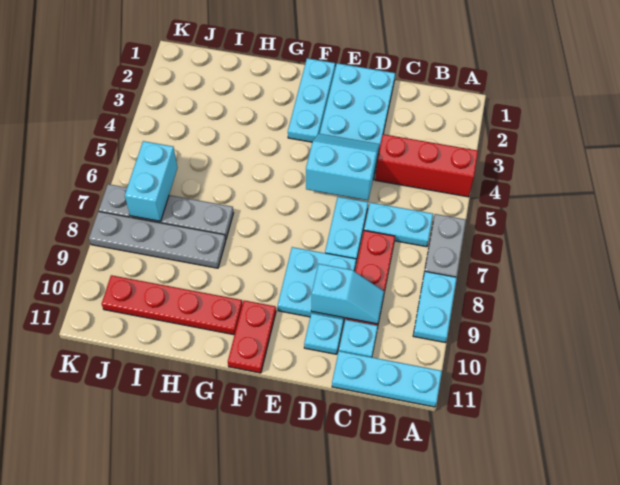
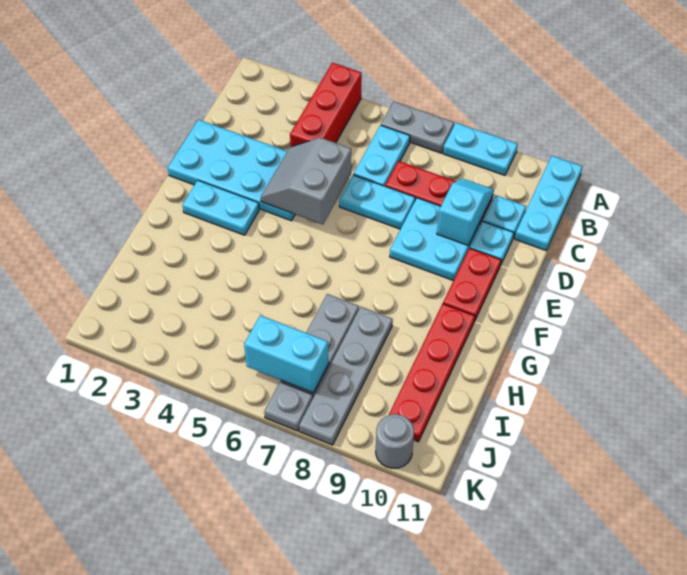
cyan 2x2 slope [306,134,380,200] -> grey 2x2 slope [261,138,351,224]
cyan 1x3 plate [288,58,335,142] -> cyan 1x2 plate [182,180,259,235]
red 1x2 plate [228,300,276,373] -> red 1x2 plate turned to [443,248,501,321]
none -> grey 1x1 round brick [376,414,414,468]

